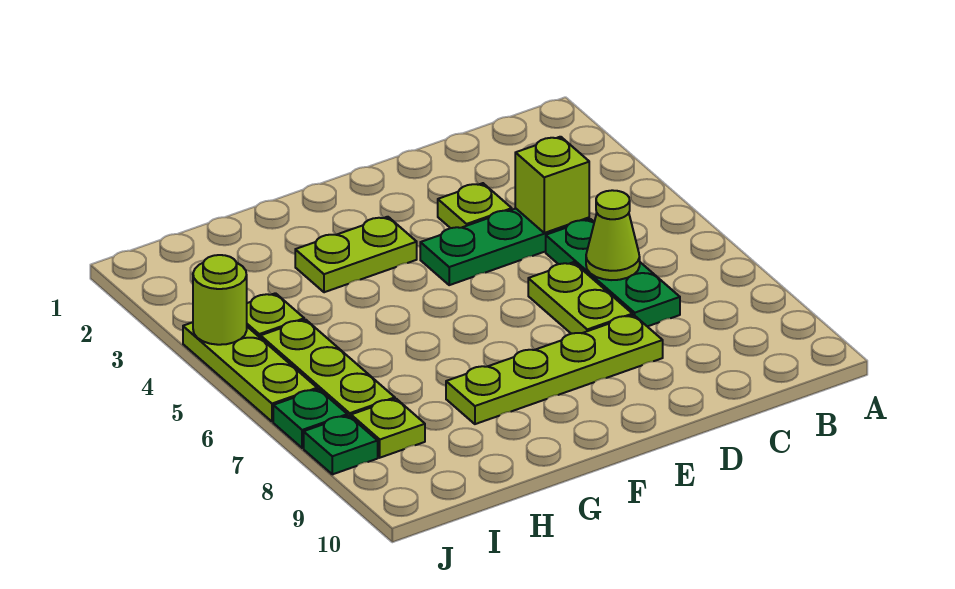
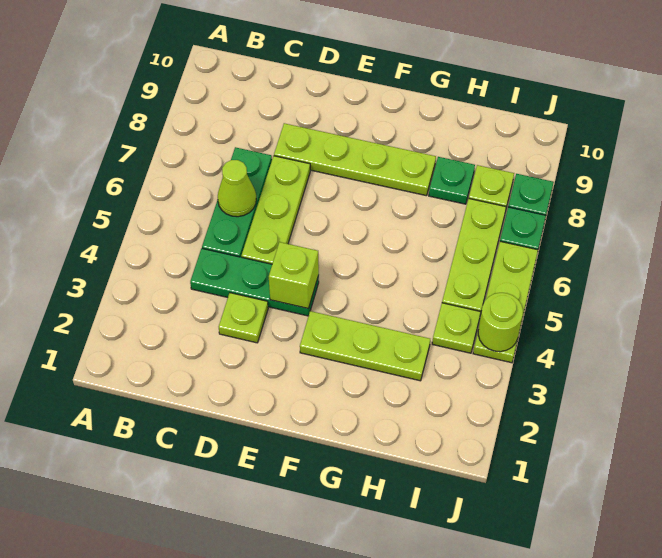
lime 1x1 brick [515,137,589,233] -> lime 1x1 brick moved to [269,242,319,309]
lime 1x2 plate [528,262,632,334] -> lime 1x3 plate [241,156,310,264]
lime 1x2 plate [295,217,417,292] -> lime 1x3 plate [300,311,430,381]
none -> green 1x1 plate [429,157,475,204]

